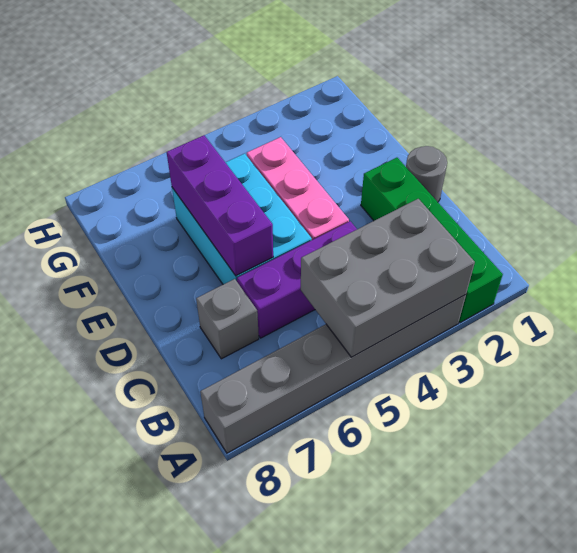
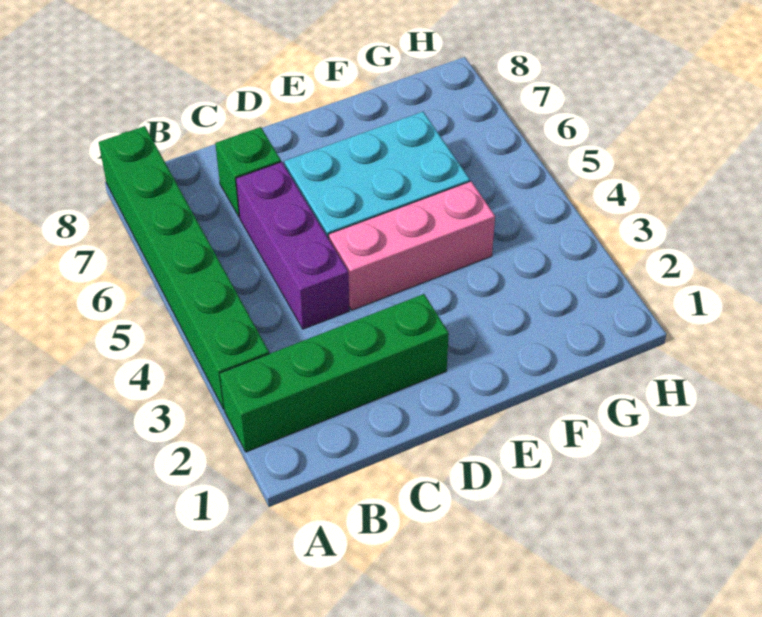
grey 1x6 brick [200,295,466,453] -> green 1x6 brick [99,126,269,409]
grey 2x3 brick [301,199,475,357] -> none
grey 1x1 brick [196,279,259,359] -> green 1x1 brick [215,127,281,217]
grey 1x1 round brick [406,146,447,202] -> none
purple 1x3 brick [167,135,273,276] -> none

